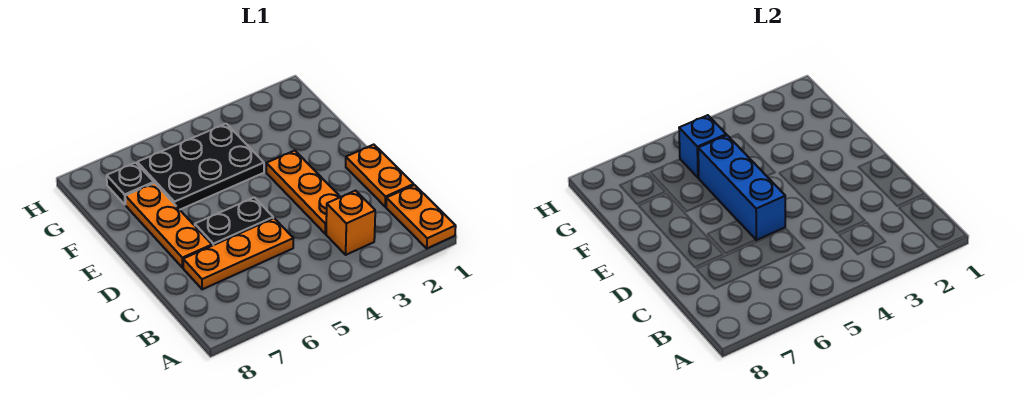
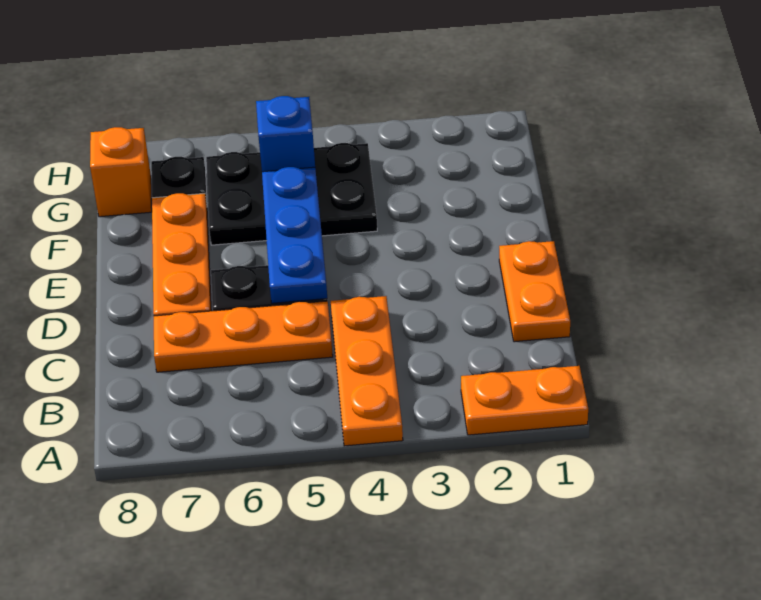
orange 1x2 plate [386,185,456,248] -> orange 1x2 plate turned to [461,366,588,435]
orange 1x1 brick [326,191,375,255] -> orange 1x1 brick moved to [90,127,152,217]
orange 1x3 plate [266,151,340,234] -> orange 1x3 plate moved to [331,296,403,446]
blue 1x3 brick [698,135,785,240] -> blue 1x3 plate [262,167,327,303]

